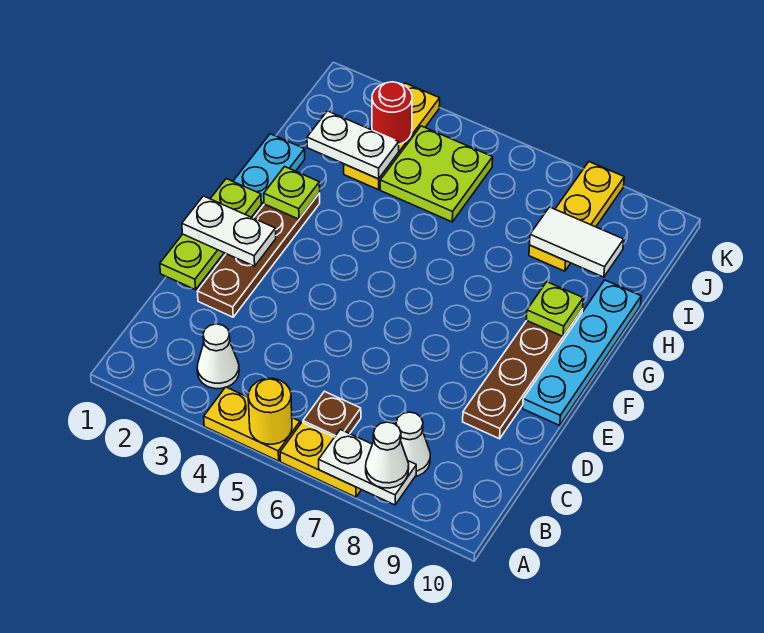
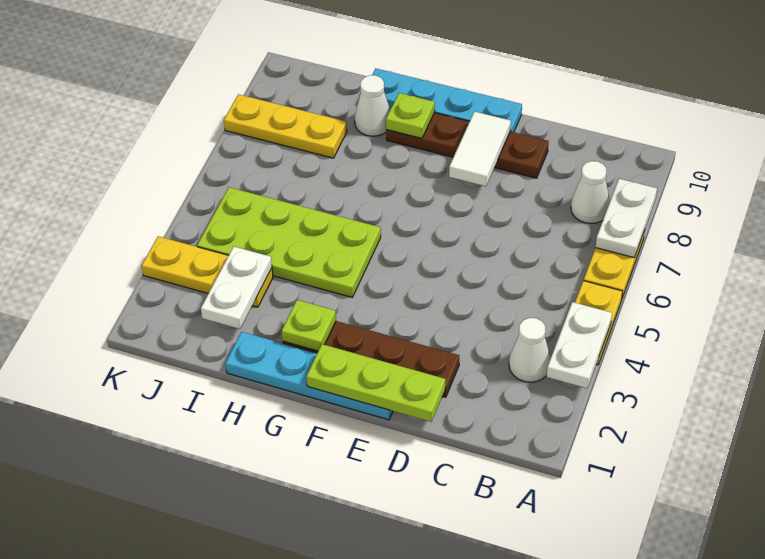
yellow 1x1 round brick [248,379,292,444] -> none
white 1x1 cone [366,422,409,488] -> white 1x1 cone moved to [355,75,390,136]
brown 1x1 plate [303,391,361,437] -> none
white 1x2 plate [182,196,276,266] -> white 1x2 plate moved to [547,302,612,388]
lime 2x2 plate [380,126,493,222] -> lime 2x4 plate [197,187,381,297]
white 1x2 tile [530,207,624,277] -> white 1x2 tile moved to [449,112,511,186]
red 1x1 round brick [372,82,412,144] -> none

